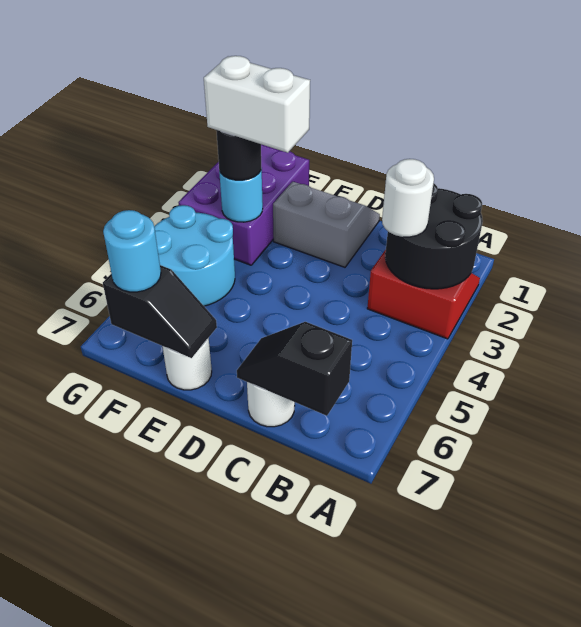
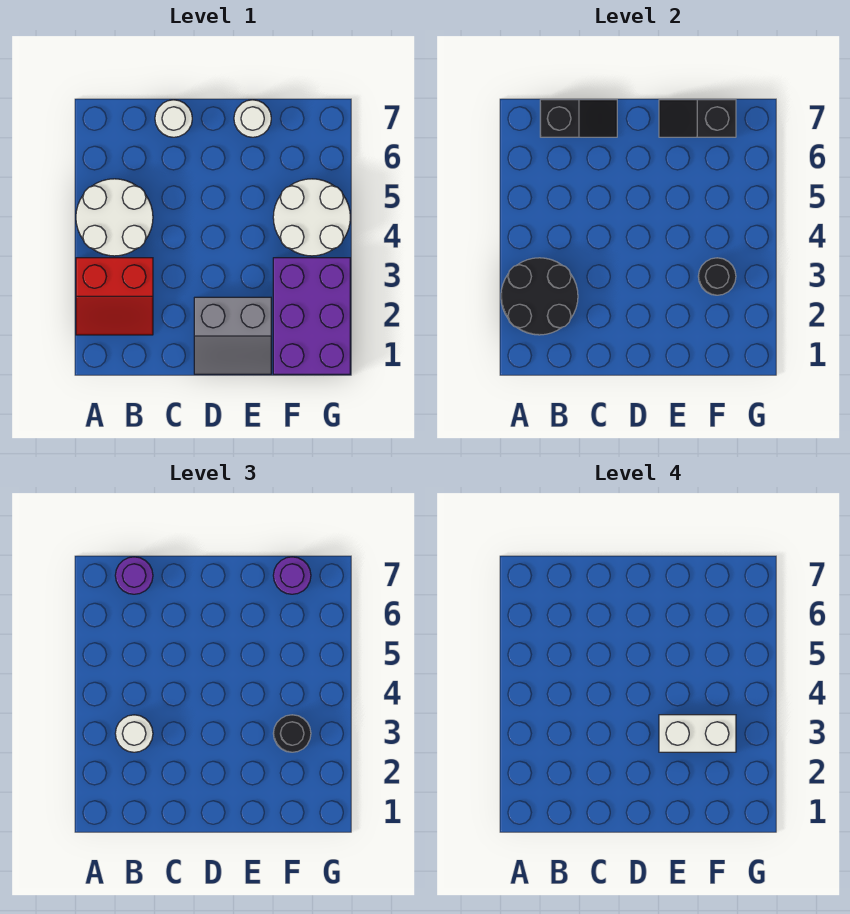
none -> white 2x2 round brick [76,179,153,256]
none -> purple 1x1 round brick [115,557,153,594]
cyan 1x1 round brick [219,168,263,222] -> black 1x1 round brick [698,258,736,295]
cyan 2x2 round brick [154,205,235,306] -> white 2x2 round brick [273,179,350,256]
cyan 1x1 round brick [103,210,161,292] -> purple 1x1 round brick [273,557,311,594]

